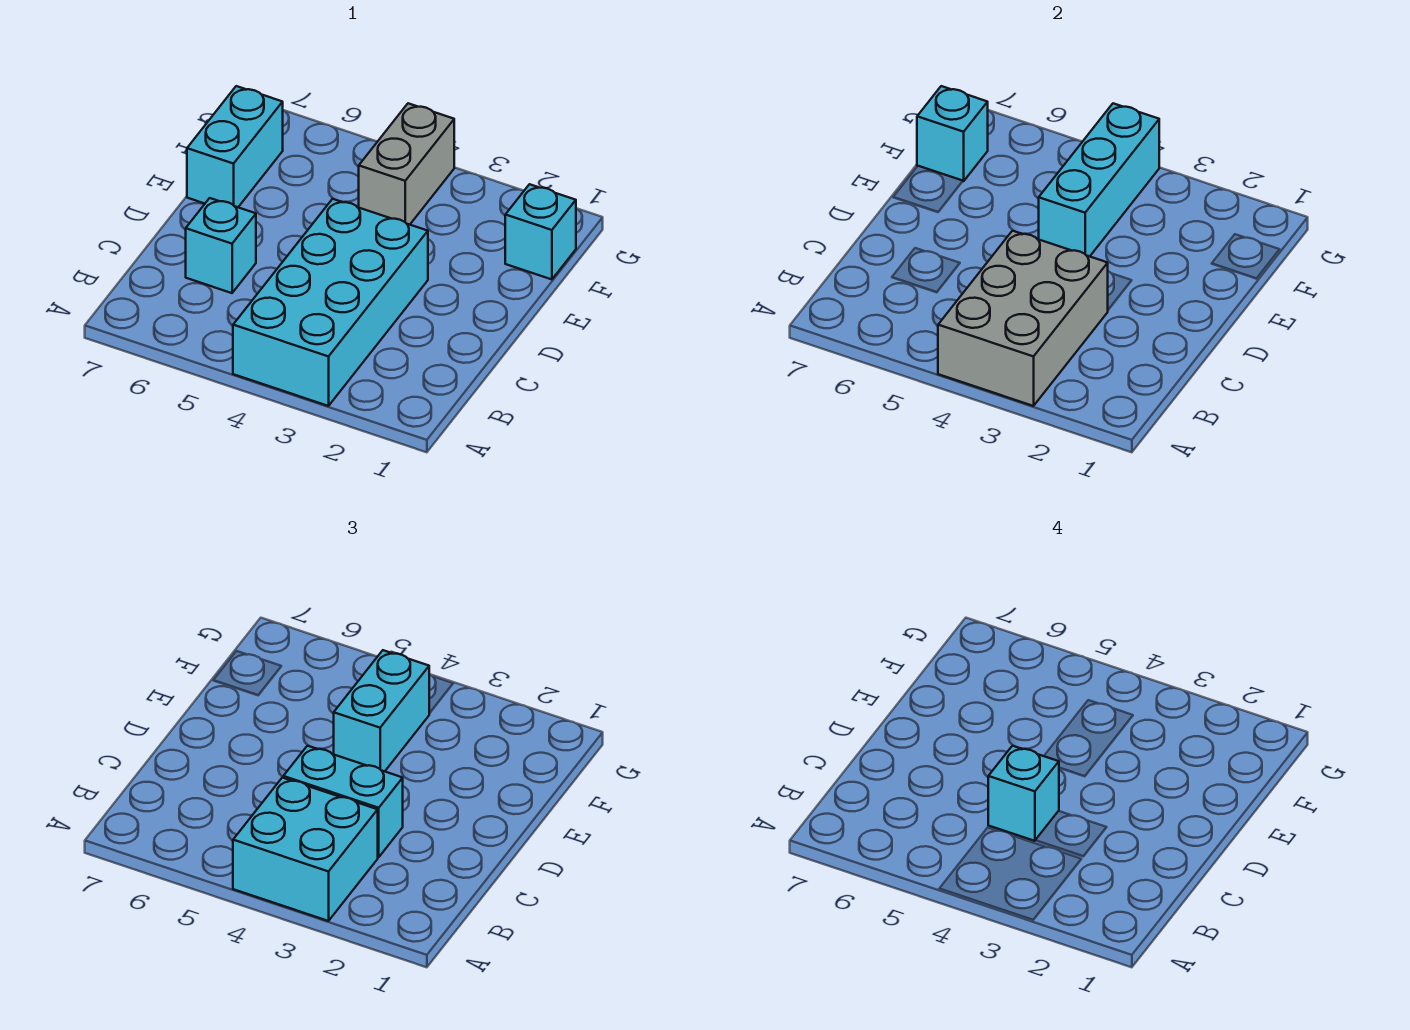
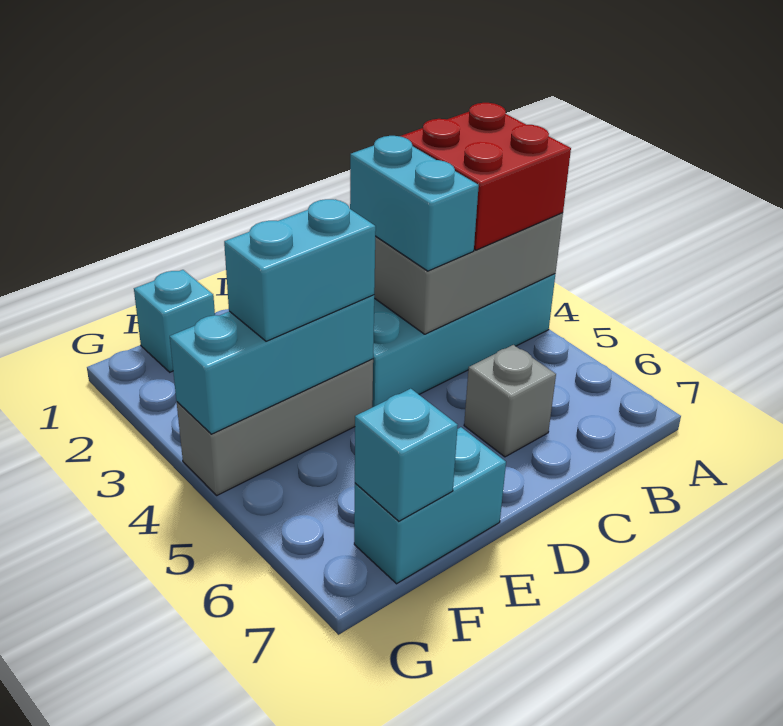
cyan 2x2 brick [233,778,378,921] -> red 2x2 brick [400,103,571,250]
cyan 1x1 brick [988,746,1059,841] -> none
cyan 1x1 brick [186,198,256,293] -> grey 1x1 brick [464,345,556,457]
grey 1x2 brick [359,103,454,225] -> grey 1x3 brick [177,359,373,495]

